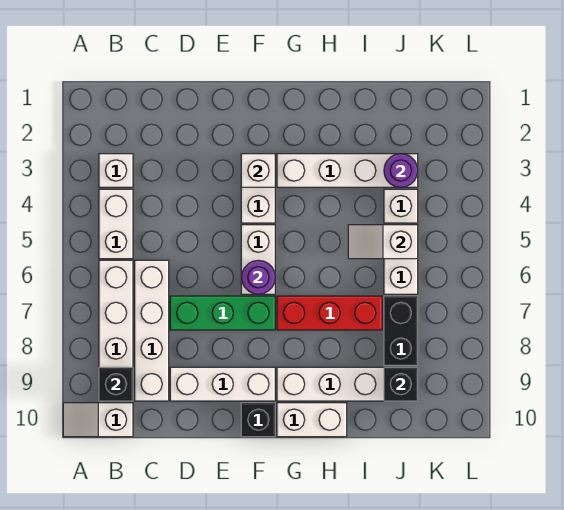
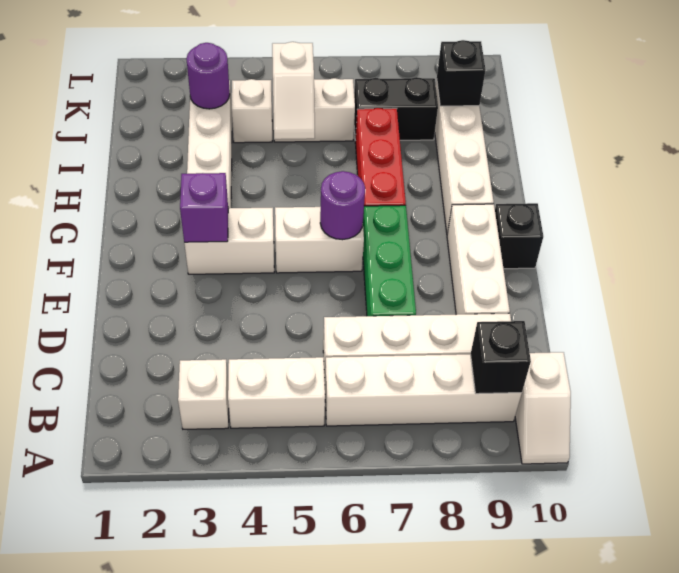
white 1x1 brick [241,154,275,187] -> purple 1x1 brick [180,173,228,242]
white 1x2 brick [277,403,347,437] -> none

